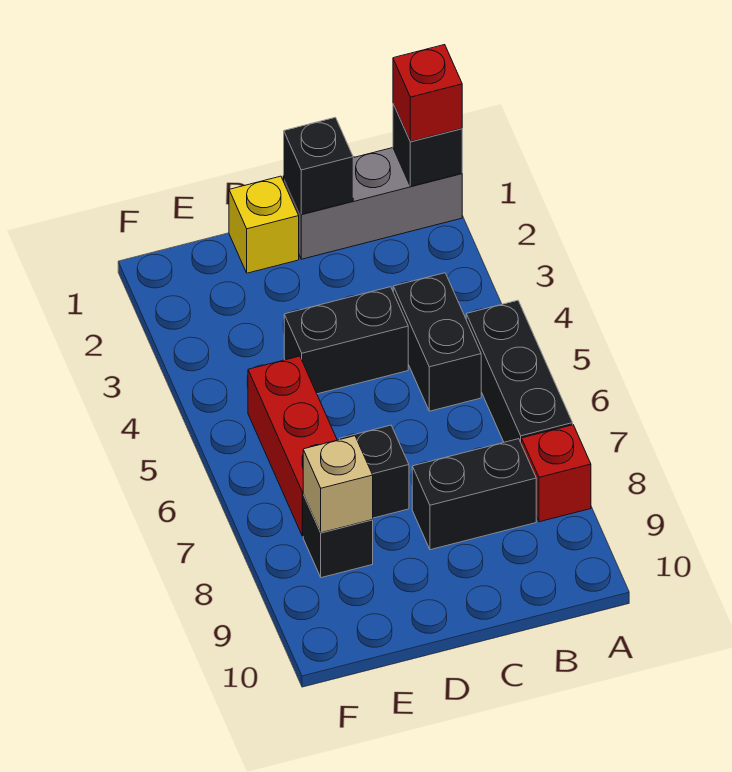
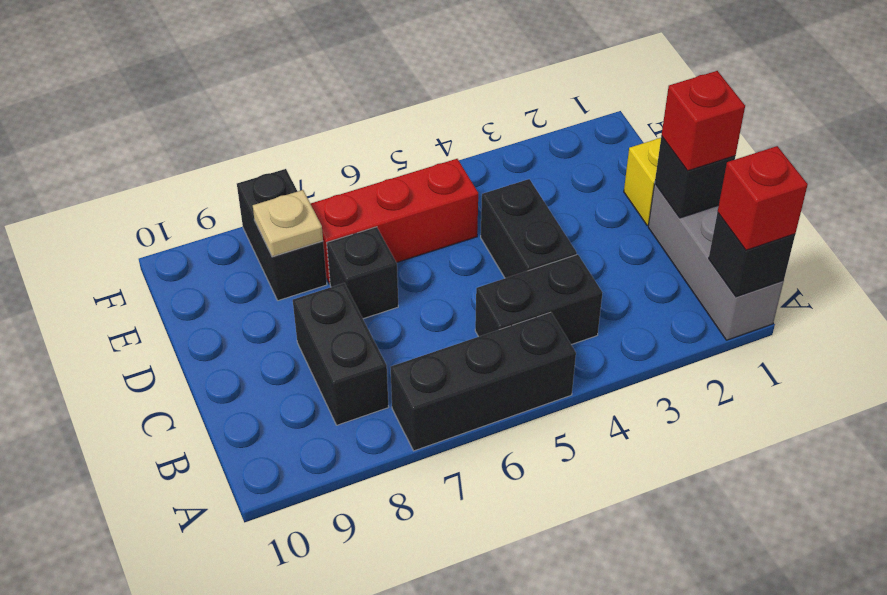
red 1x1 brick [522,425,591,522] -> red 1x1 brick moved to [661,71,745,171]
black 1x1 brick [303,495,373,578] -> black 1x2 brick [237,169,327,301]
tan 1x1 brick [303,436,373,533] -> tan 1x1 plate [253,190,323,257]

